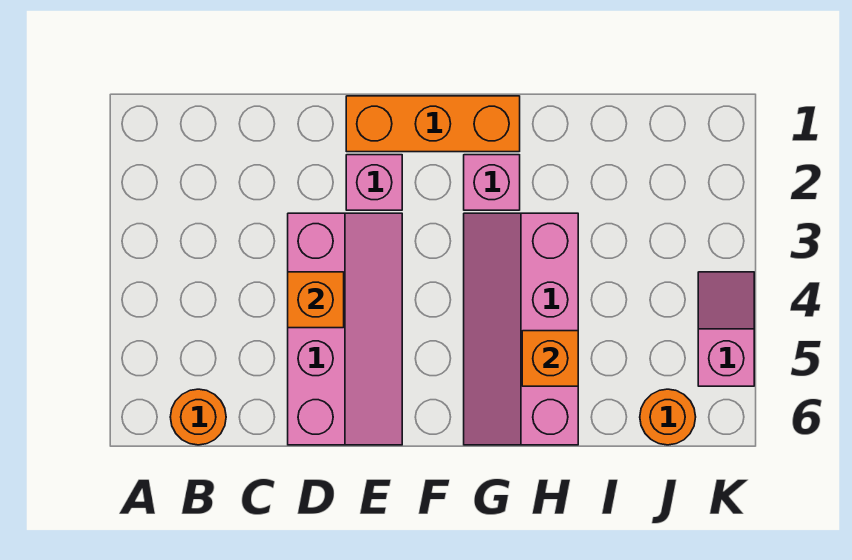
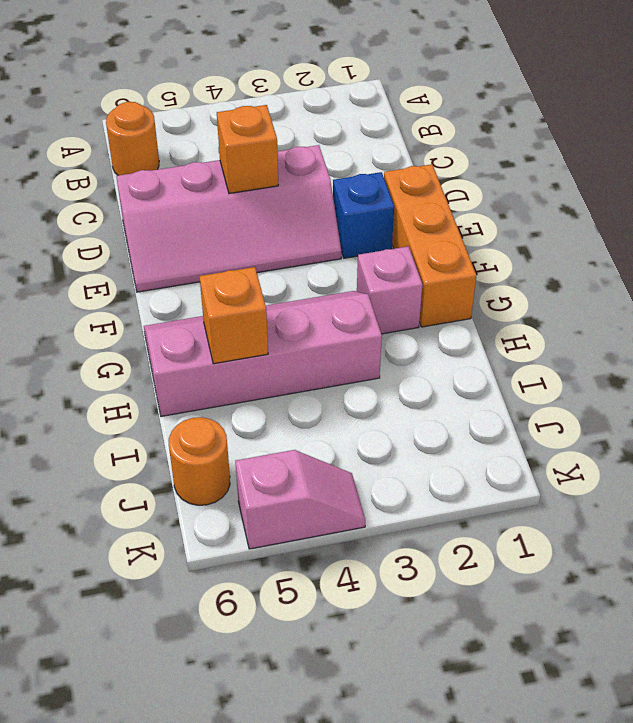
pink 1x1 brick [346,155,402,210] -> blue 1x1 brick [333,172,394,258]

